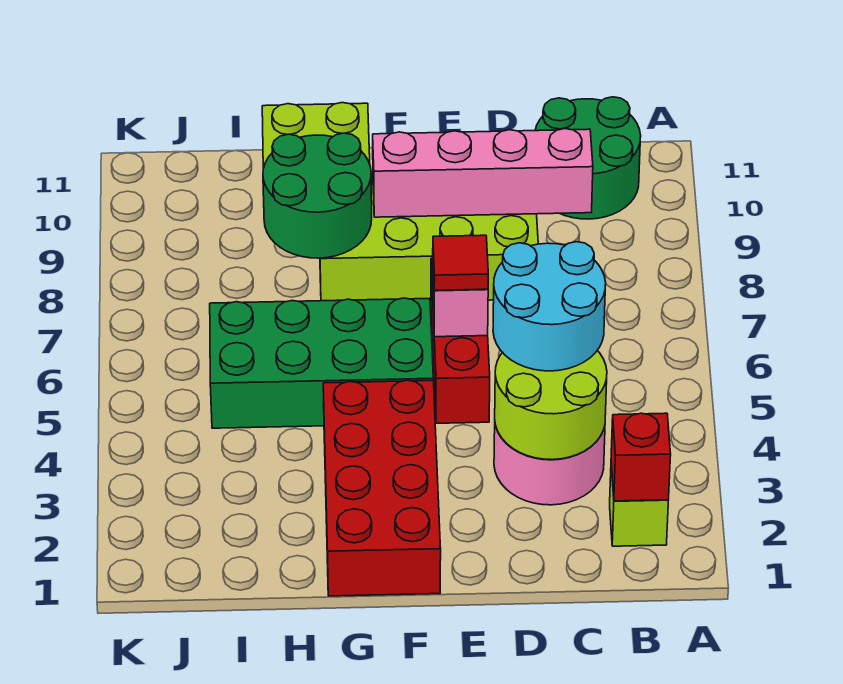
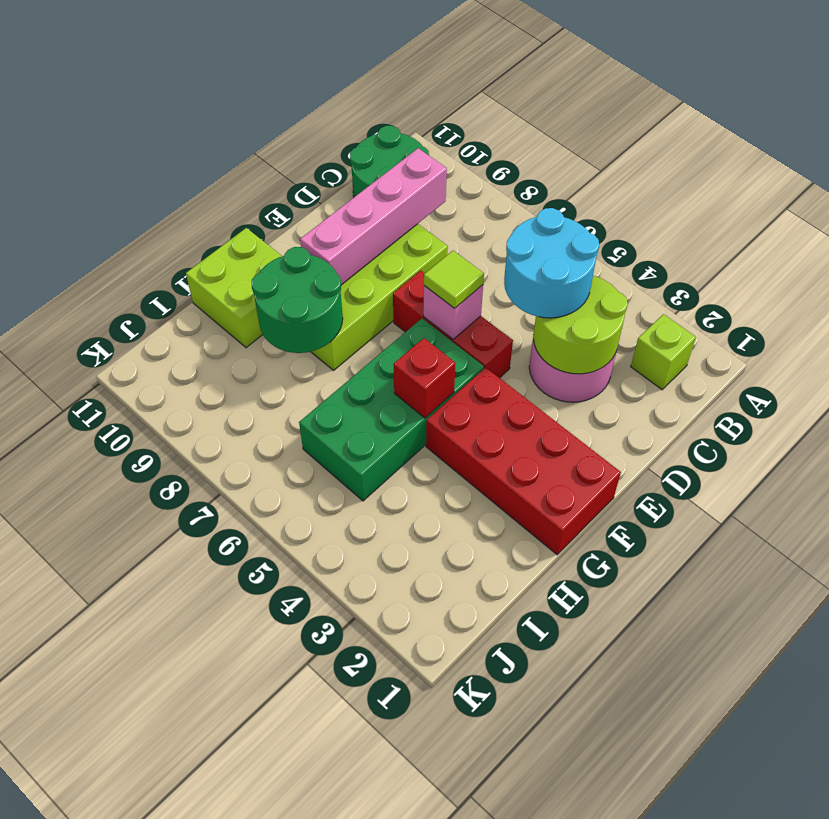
red 1x1 brick [611,413,671,501] -> red 1x1 brick moved to [394,338,456,418]
red 1x1 tile [433,235,488,290] -> lime 1x1 tile [424,251,484,308]

